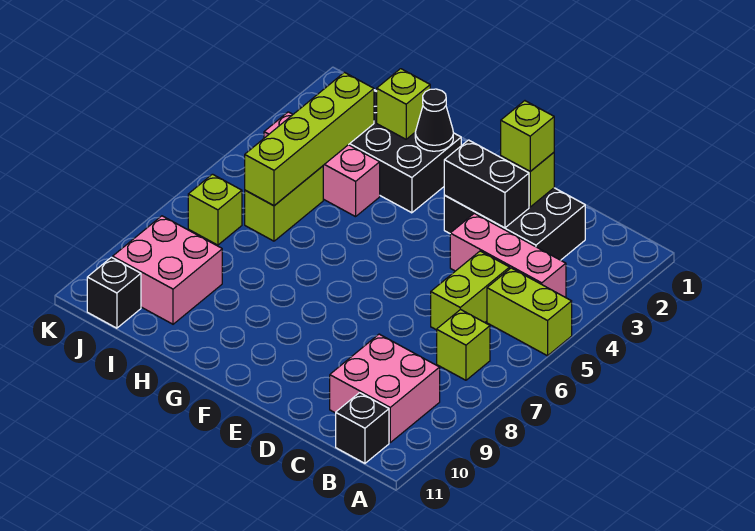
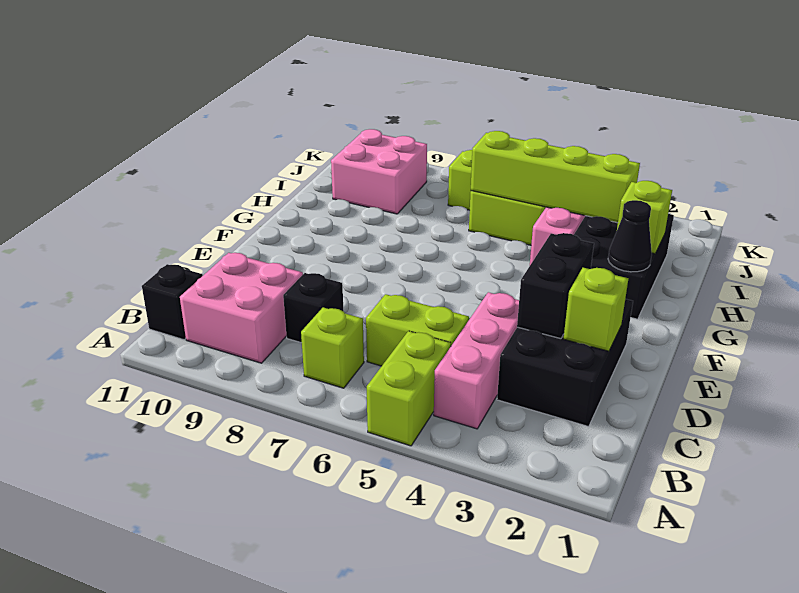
lime 1x1 brick [501,101,554,171] -> none
black 1x1 brick [87,257,141,328] -> black 1x1 brick moved to [283,273,343,343]

